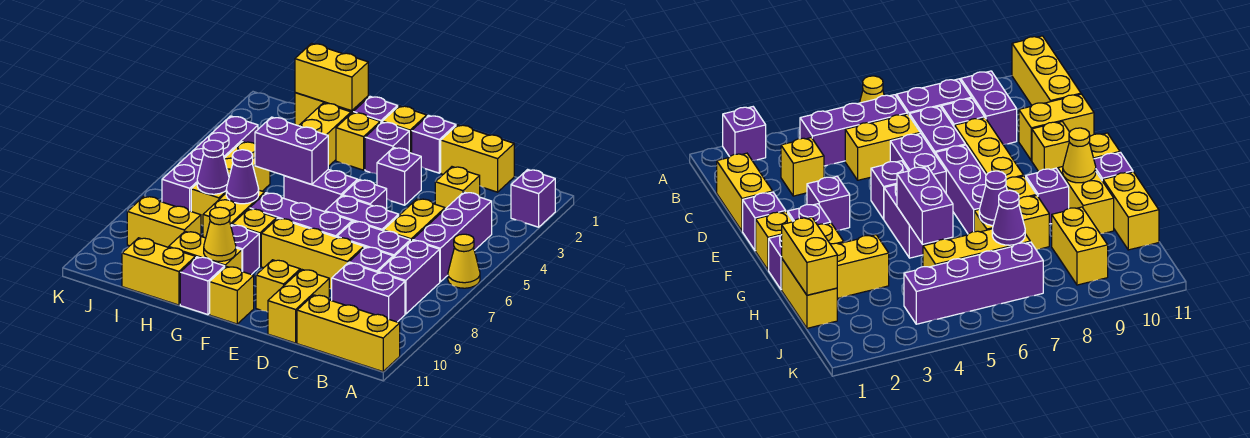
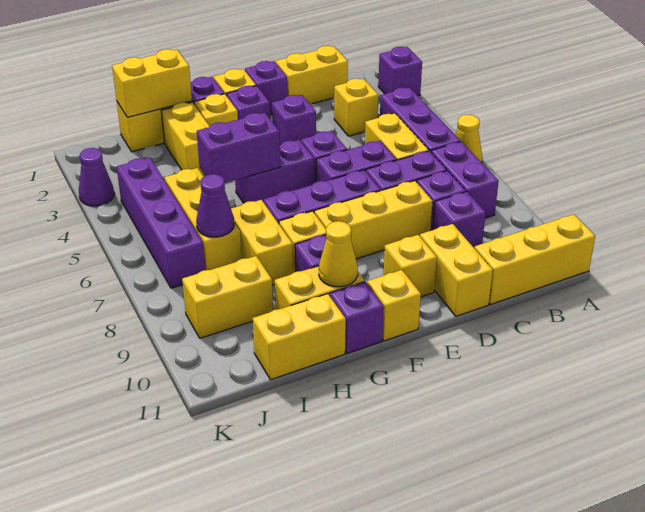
purple 1x2 brick [332,263,405,322] -> purple 1x1 brick [433,192,486,247]
purple 1x1 cone [226,150,259,204] -> purple 1x1 cone moved to [79,148,114,206]

